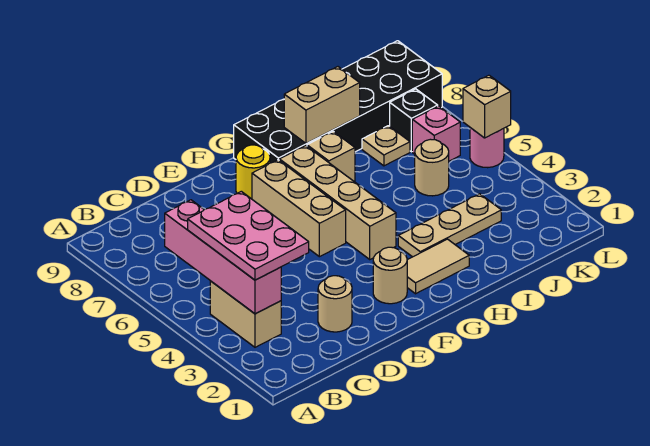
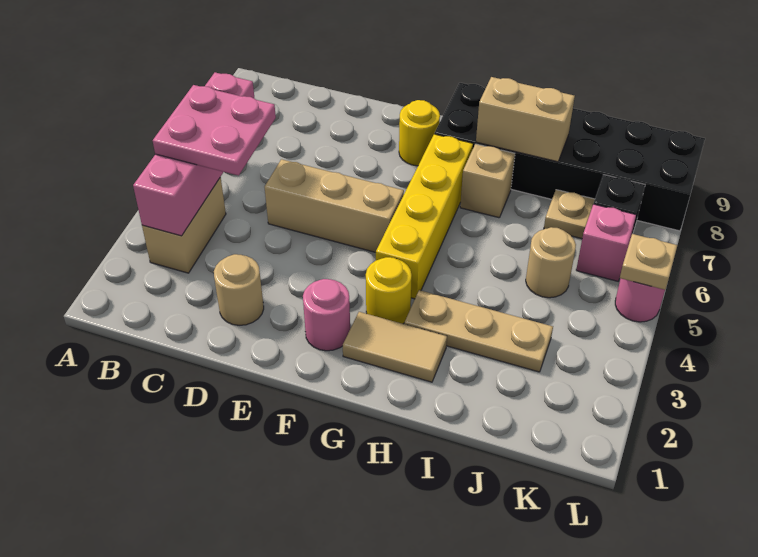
pink 2x3 plate [188,191,309,280] -> pink 2x2 plate [153,85,276,175]
tan 1x1 round brick [373,247,407,304] -> pink 1x1 round brick [303,279,350,351]
tan 1x3 brick [252,160,346,257] -> tan 1x3 brick turned to [265,159,404,252]
none -> yellow 1x1 round brick [366,257,412,324]
tan 1x4 brick [280,146,396,259] -> yellow 1x4 brick [376,134,473,299]
tan 1x1 brick [463,75,511,138] -> tan 1x1 plate [620,234,677,290]

